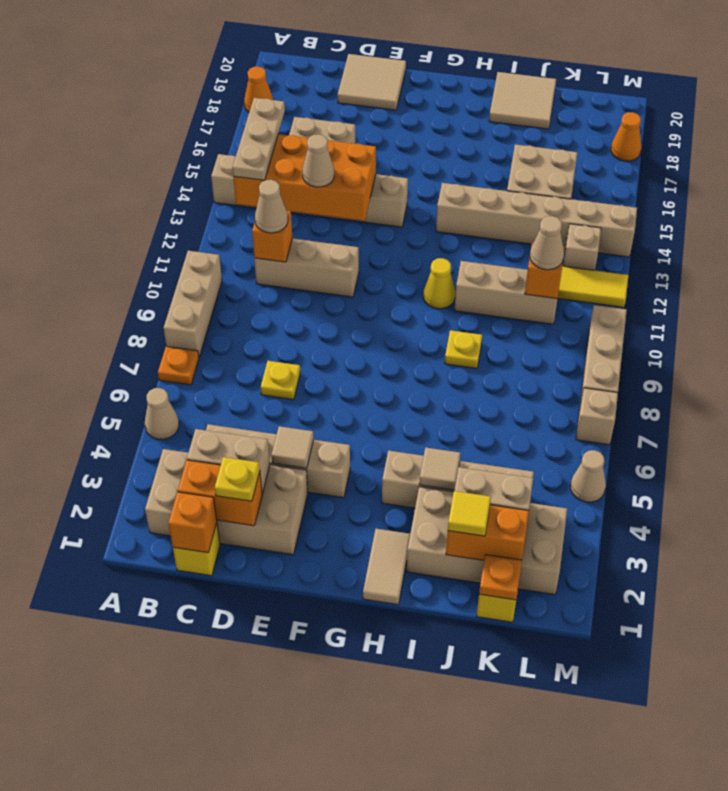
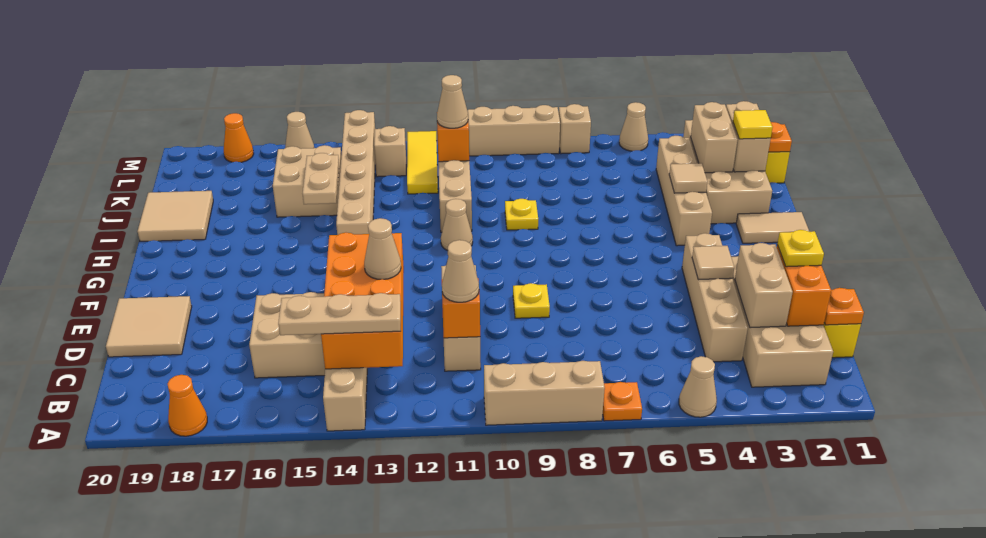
orange 1x1 brick [168,492,217,553] -> orange 1x1 plate [824,288,864,325]
yellow 1x1 plate [261,361,300,400] -> yellow 1x1 plate moved to [513,283,550,318]
yellow 1x1 cone [424,258,455,309] -> tan 1x1 cone [441,199,473,251]
none -> tan 1x2 plate [303,153,339,204]
orange 1x2 brick [446,505,529,560] -> tan 1x2 brick [726,101,771,172]
none -> tan 1x1 cone [285,112,314,149]

